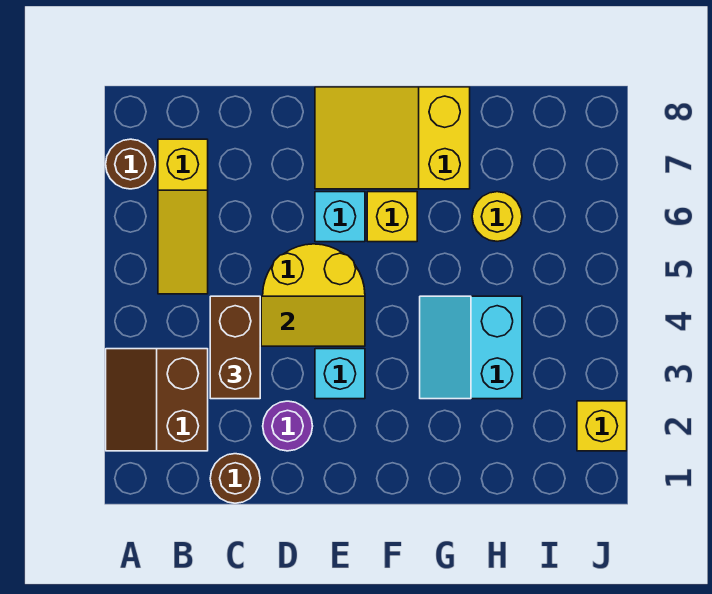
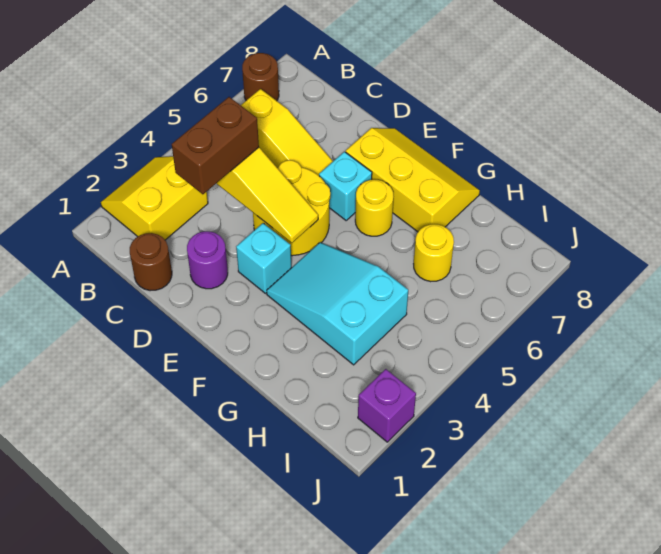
brown 2x2 slope [106,349,208,451] -> yellow 2x2 slope [101,156,208,240]
yellow 1x3 slope [158,139,208,294] -> yellow 1x3 slope turned to [241,89,333,176]
yellow 2x3 slope [315,87,470,189] -> yellow 2x3 slope turned to [346,128,480,232]
yellow 1x1 brick [367,192,417,242] -> yellow 1x1 round brick [355,180,393,236]
cyan 2x2 slope [420,296,522,399] -> cyan 2x3 slope [267,242,408,365]
yellow 1x1 brick [577,401,627,451] -> purple 1x1 brick [358,369,416,442]

